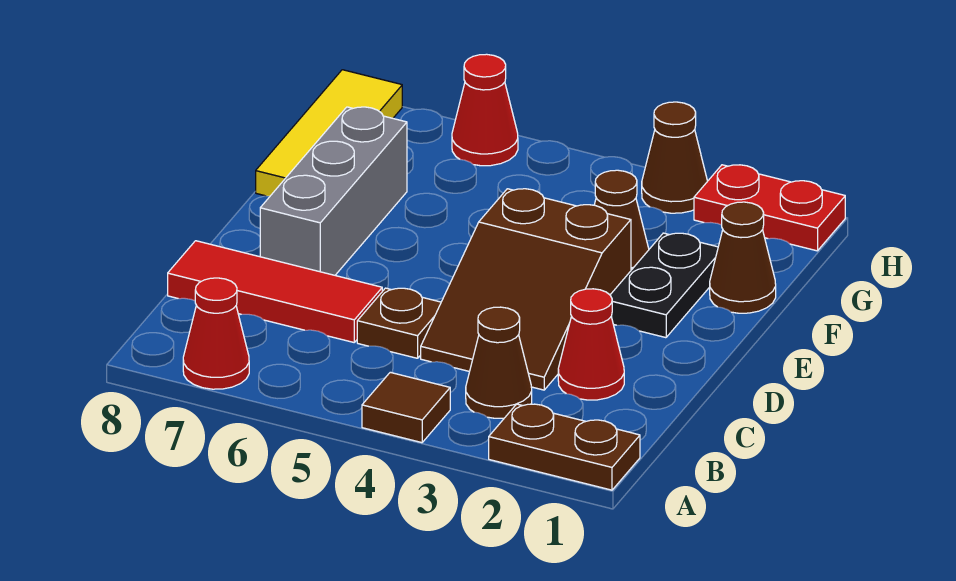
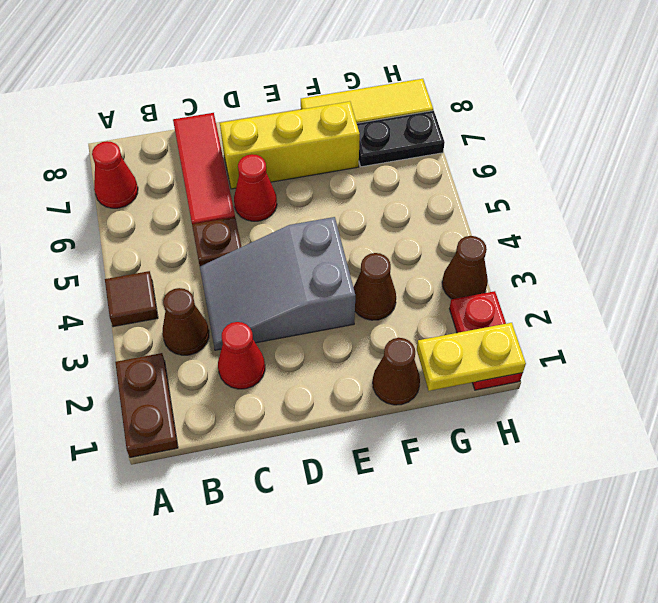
brown 2x3 slope [421,189,631,390] -> grey 2x3 slope [200,217,355,350]
grey 1x3 brick [260,107,407,275] -> yellow 1x3 brick [220,101,360,189]
black 1x2 plate [610,233,718,338] -> black 1x2 plate moved to [357,111,445,167]
none -> yellow 1x2 plate [417,323,526,391]
red 1x1 cone [452,54,518,166] -> red 1x1 cone moved to [234,154,277,221]

